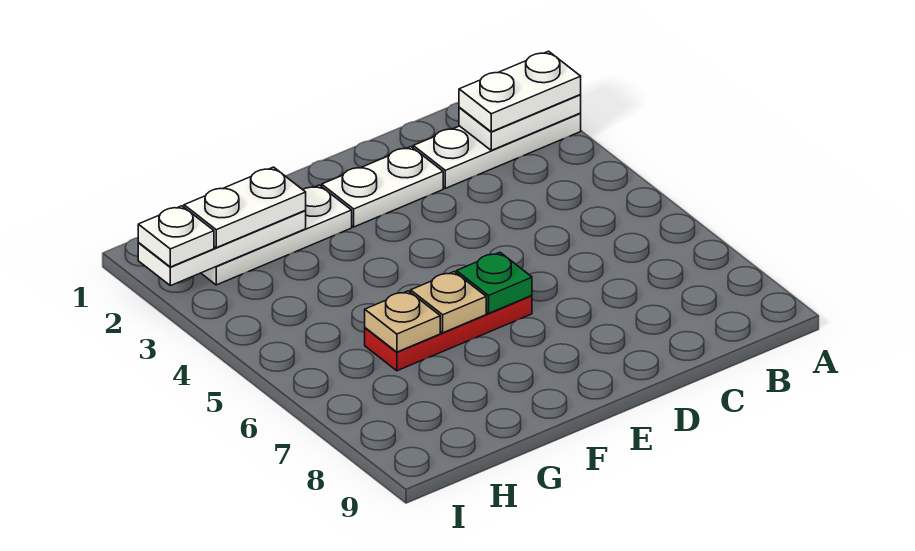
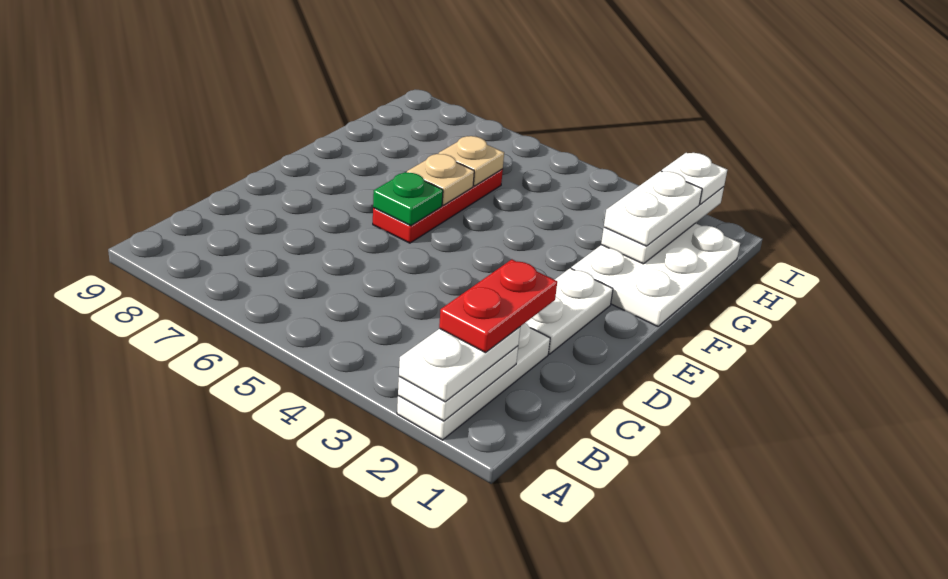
none -> red 1x2 plate [439,260,557,353]
white 1x3 plate [201,185,352,285] -> white 2x3 plate [571,223,740,326]

